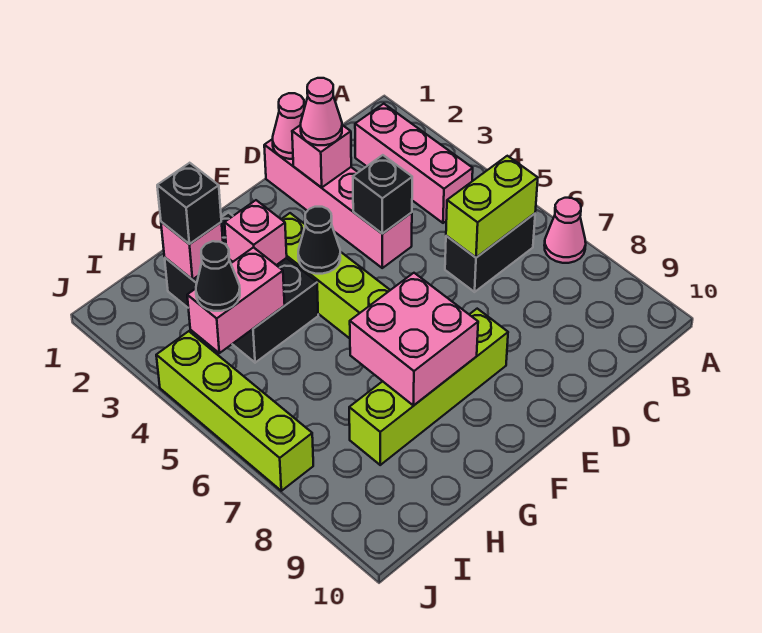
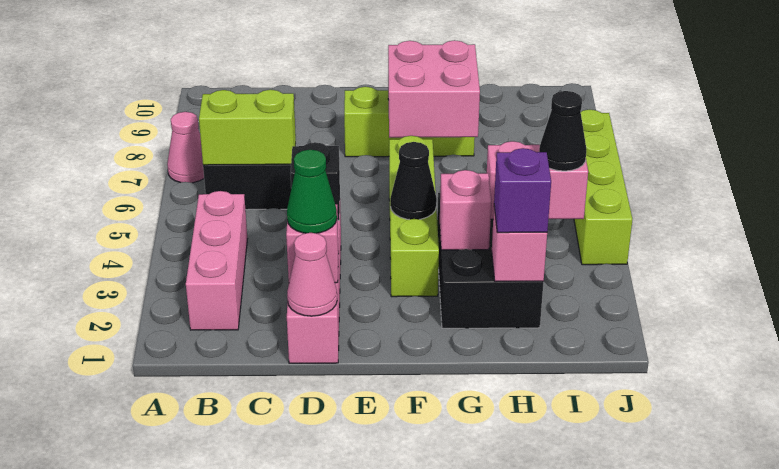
pink 1x1 cone [301,78,342,145] -> green 1x1 cone [287,150,337,233]
lime 1x4 brick [349,309,508,465] -> lime 1x3 brick [344,87,475,157]
black 1x1 brick [157,163,221,244] -> purple 1x1 brick [494,148,551,233]

